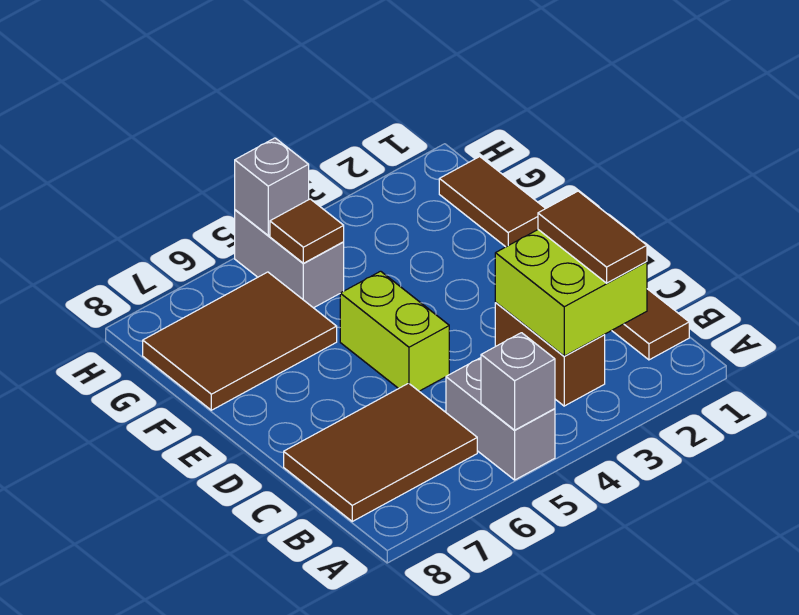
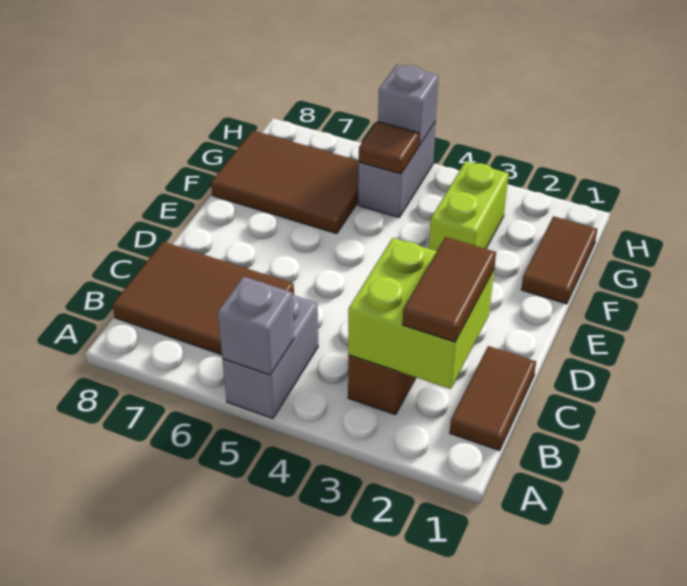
lime 1x2 brick [340,271,449,391] -> lime 1x2 brick moved to [429,161,509,251]

